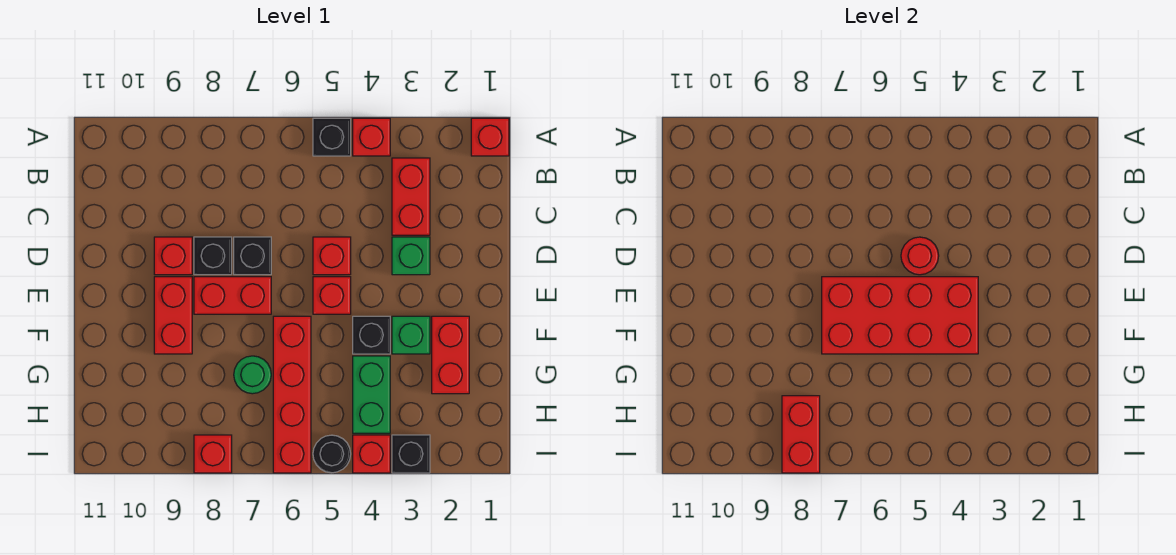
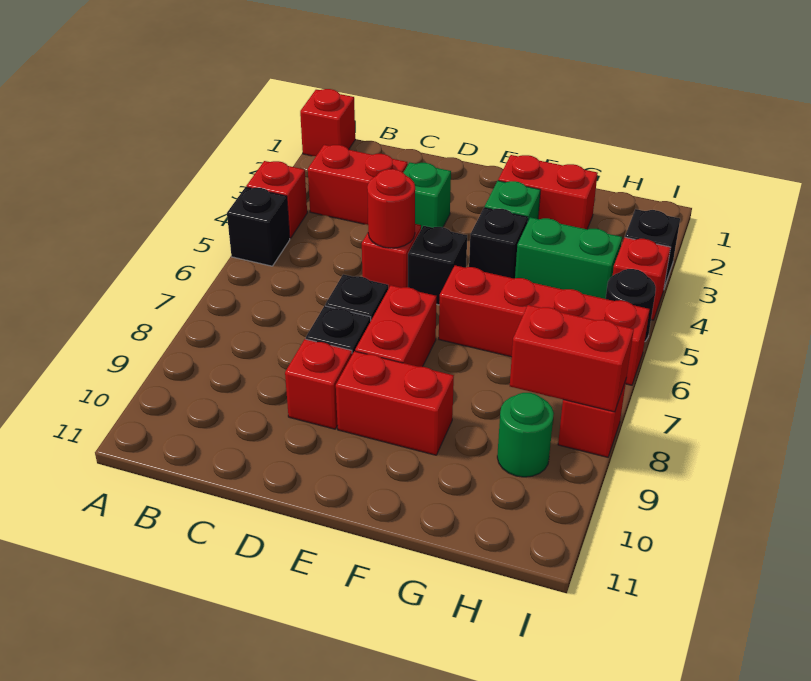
red 2x4 brick [822,277,978,354] -> none
red 1x1 brick [313,277,351,314] -> black 1x1 brick [408,226,467,305]
green 1x1 round brick [234,356,271,394] -> green 1x1 round brick moved to [497,393,554,477]

